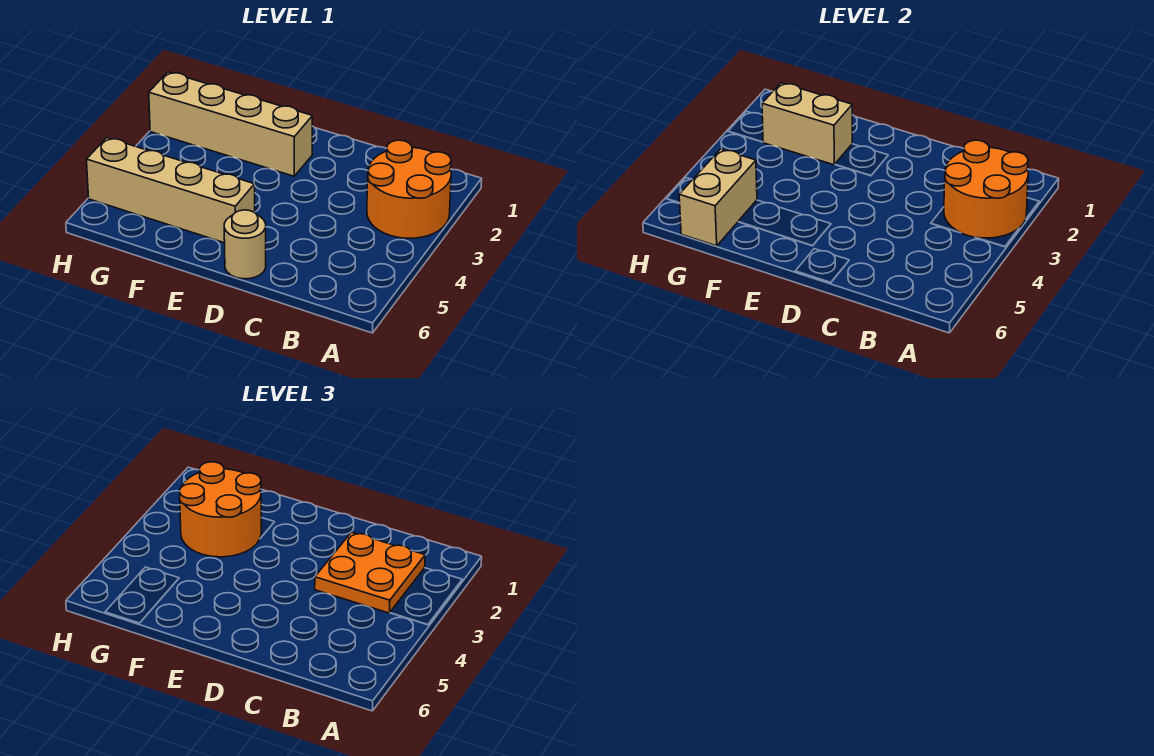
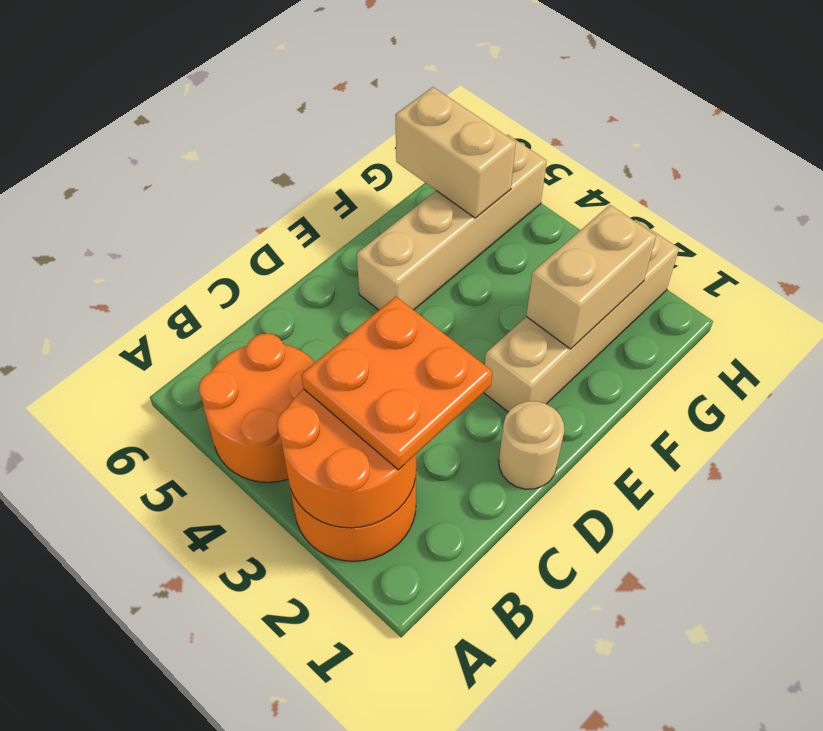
tan 1x1 round brick [224,210,266,279] -> tan 1x1 round brick moved to [499,401,565,489]
orange 2x2 round brick [179,462,261,557] -> orange 2x2 round brick moved to [199,333,315,482]

